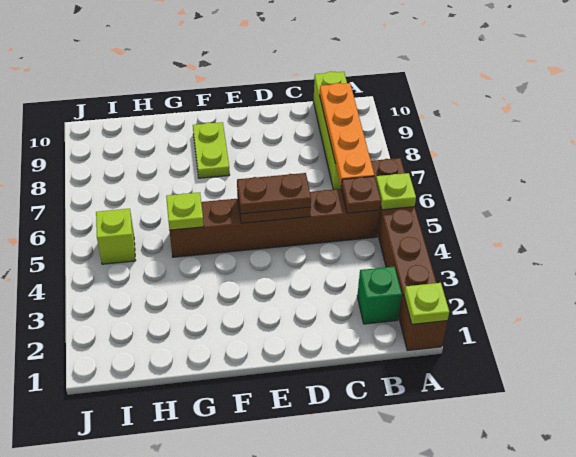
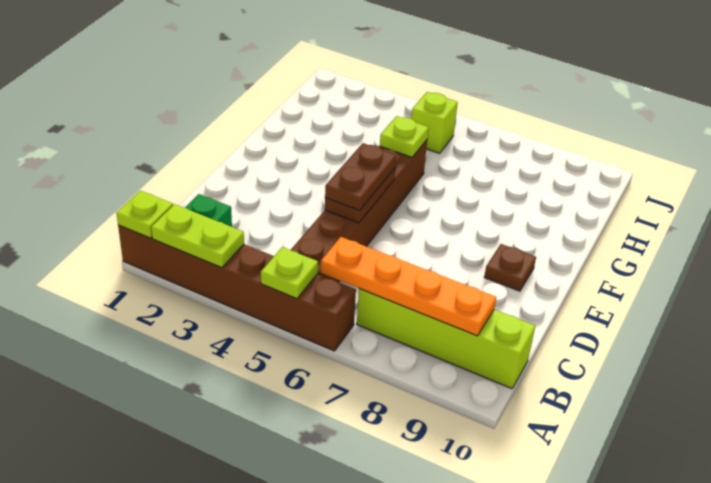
brown 1x1 plate [341,176,381,213] -> brown 1x1 plate moved to [484,244,536,291]
lime 1x2 plate [193,122,230,178] -> lime 1x2 plate moved to [151,204,244,268]

